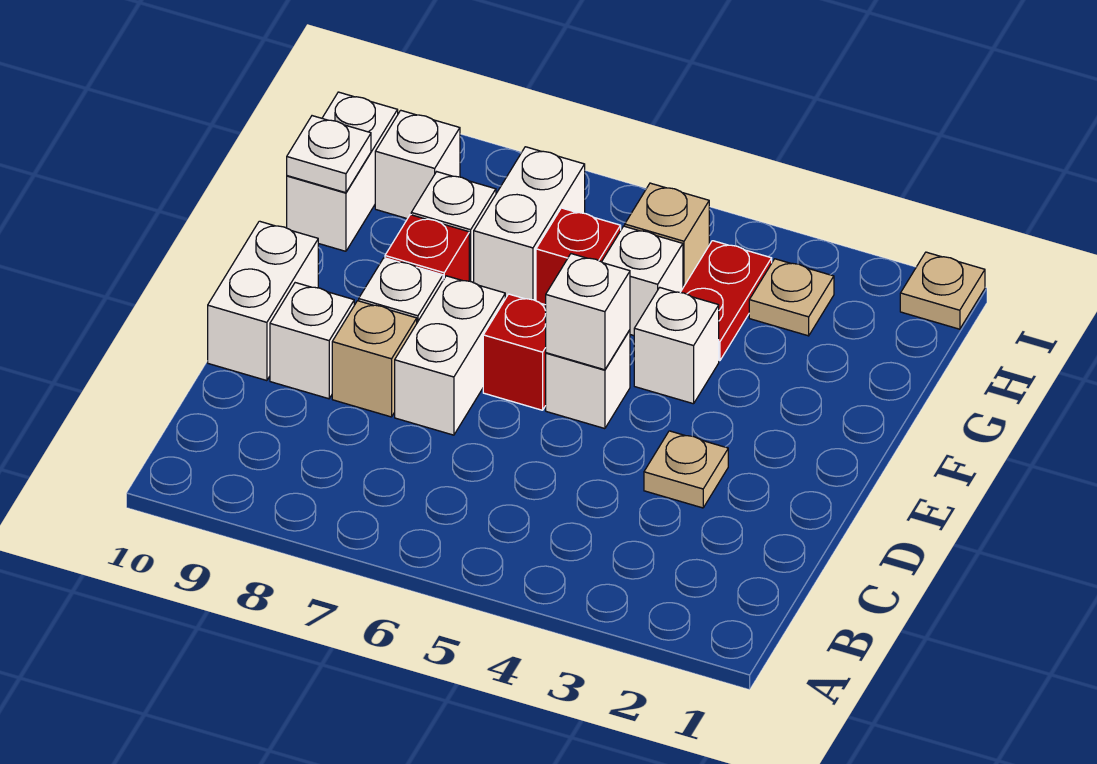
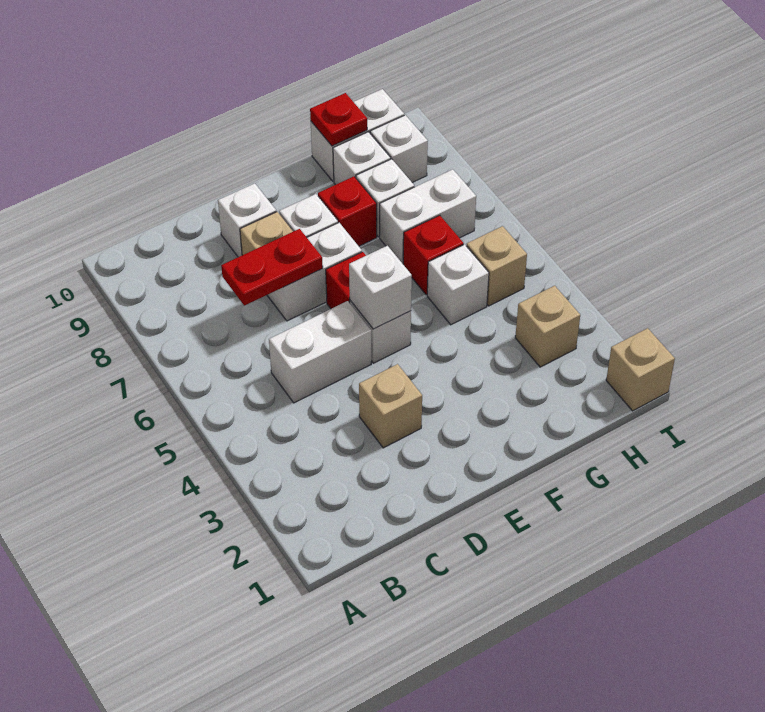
tan 1x1 plate [644,431,728,508] -> tan 1x1 brick [359,364,422,448]
white 1x2 brick [208,221,318,381] -> white 1x2 brick moved to [269,301,371,403]
white 1x1 brick [634,288,719,404] -> white 1x1 brick moved to [333,132,391,185]
red 1x2 plate [680,241,772,361] -> red 1x2 plate moved to [221,229,323,306]
white 1x1 plate [287,116,371,193] -> red 1x1 plate [310,93,367,146]
tan 1x1 plate [749,259,834,336] -> tan 1x1 brick [515,286,580,367]
tan 1x1 plate [900,252,985,329] -> tan 1x1 brick [606,328,675,411]

